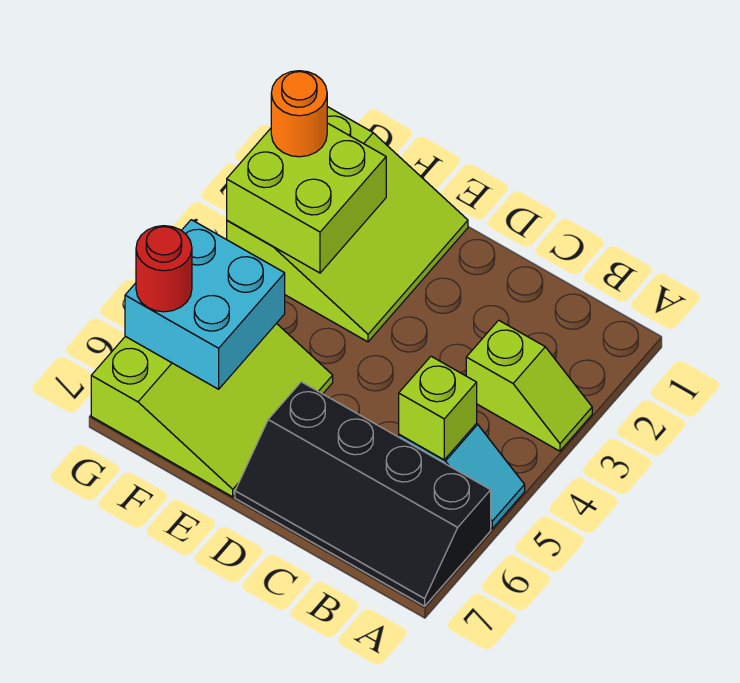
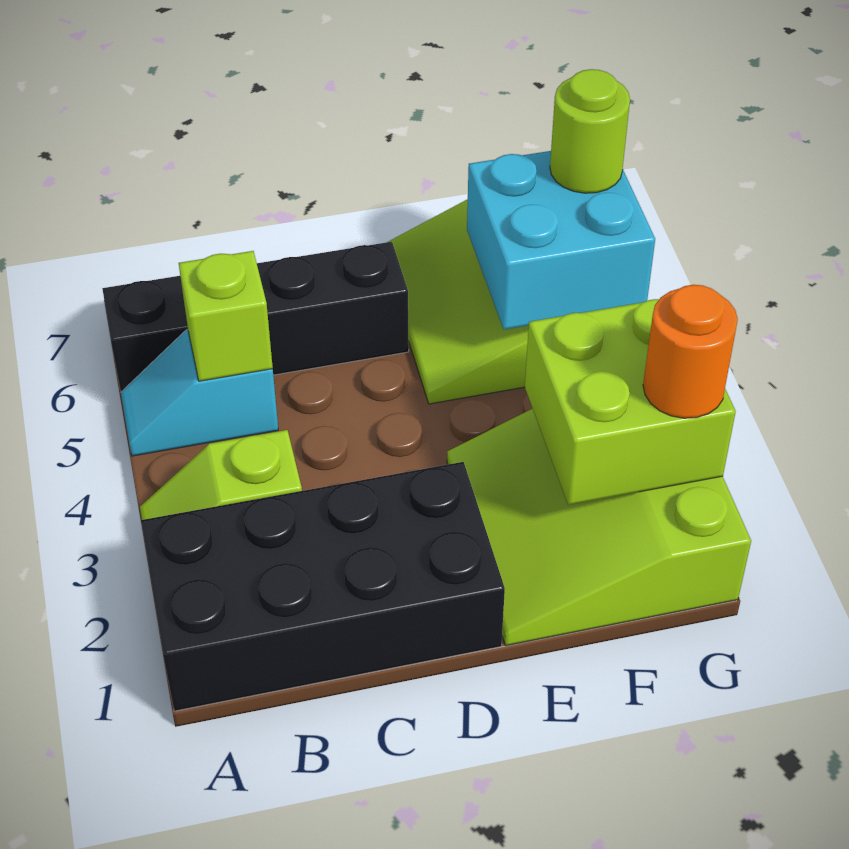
none -> black 2x4 brick [141,462,505,711]
red 1x1 round brick [136,226,192,312] -> lime 1x1 round brick [550,69,630,193]

